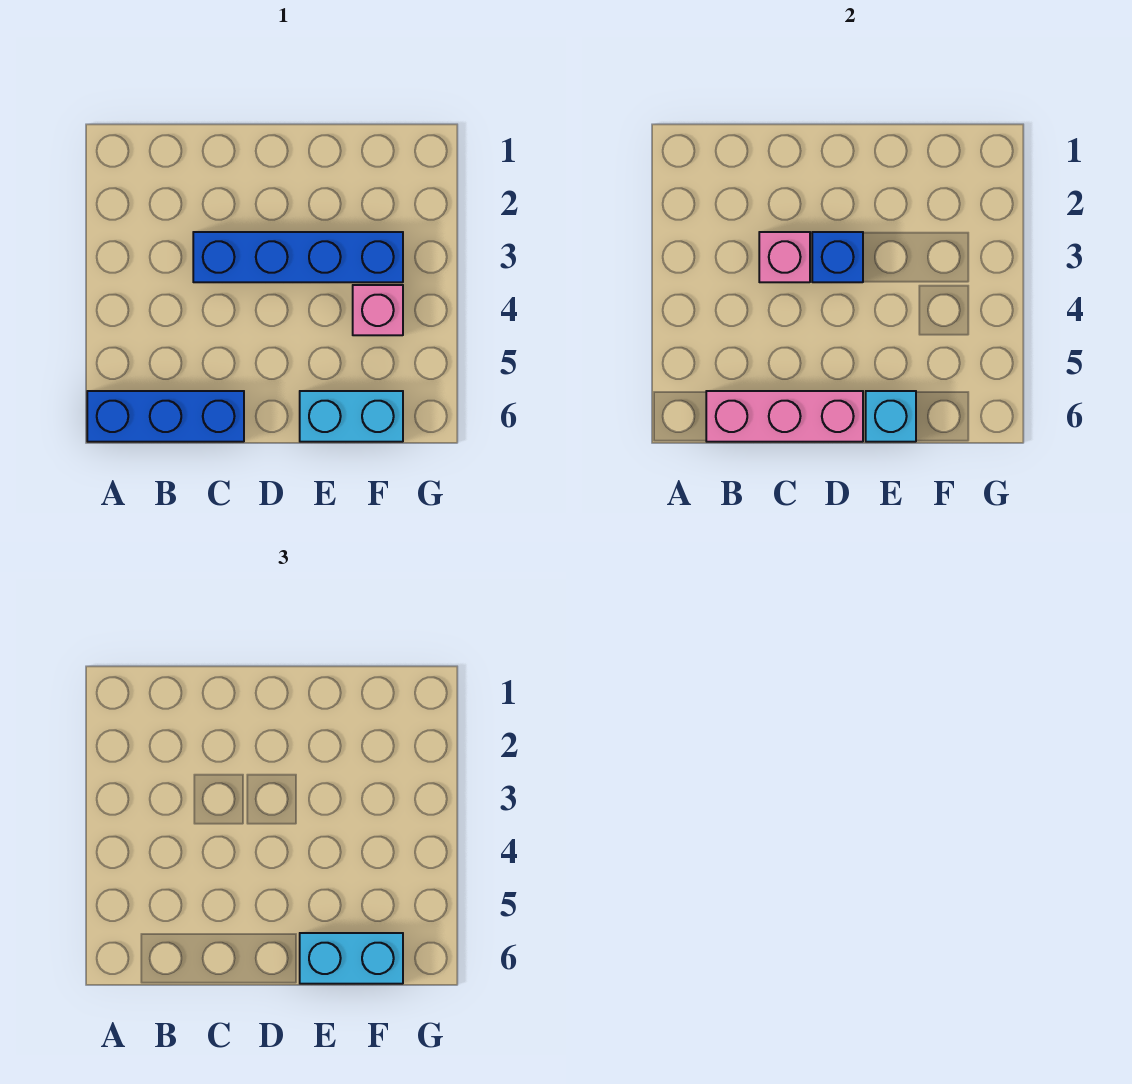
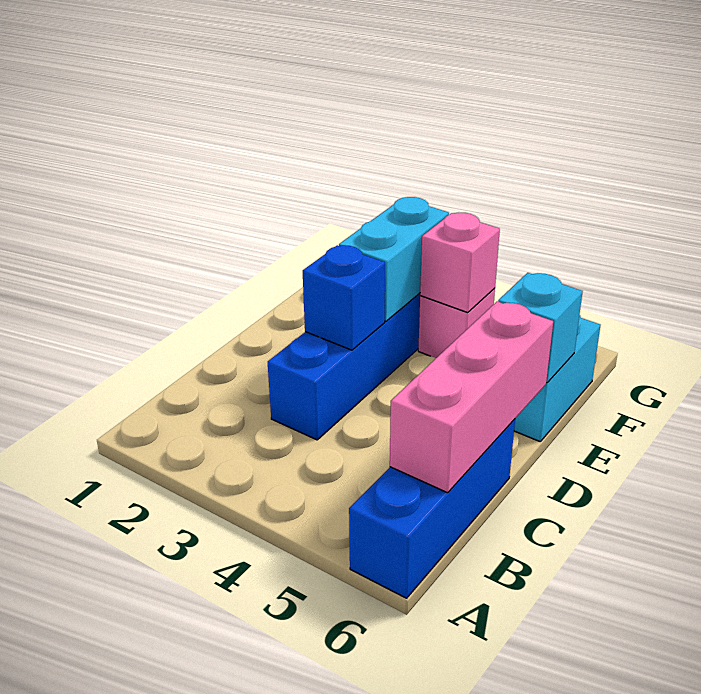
pink 1x1 brick [759,232,810,282] -> pink 1x1 brick moved to [420,213,500,313]
cyan 1x2 brick [300,933,403,984] -> cyan 1x2 brick moved to [339,197,449,321]

